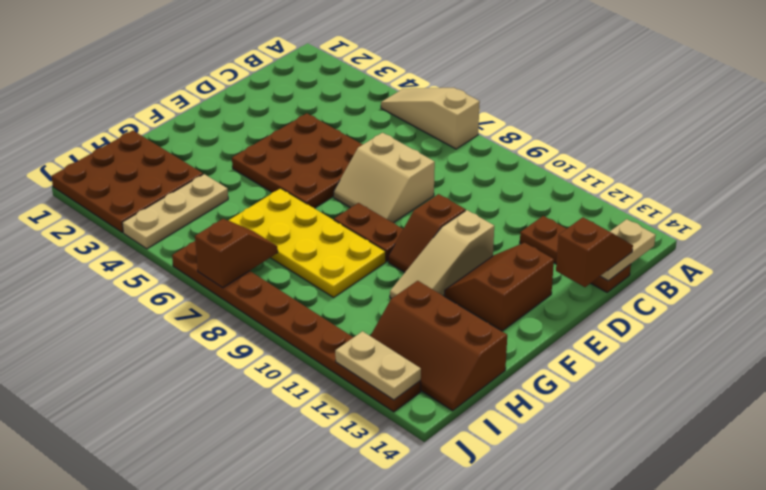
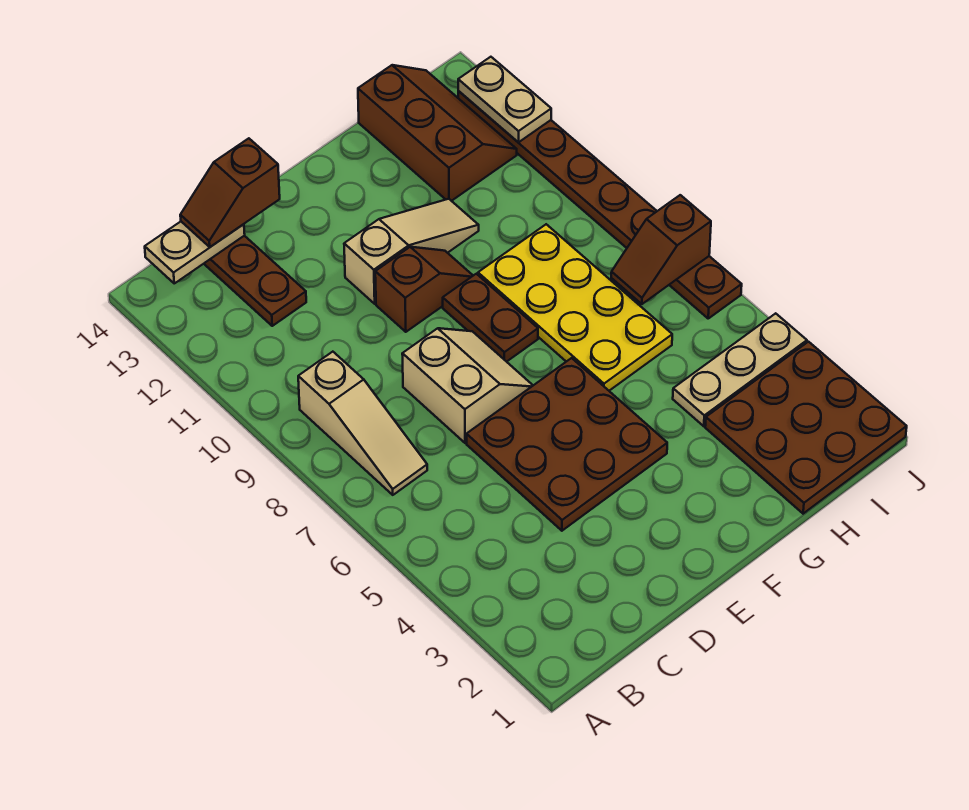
tan 1x3 slope [381,88,480,149] -> tan 1x3 slope moved to [298,352,427,495]
brown 2x2 slope [445,243,554,331] -> none

